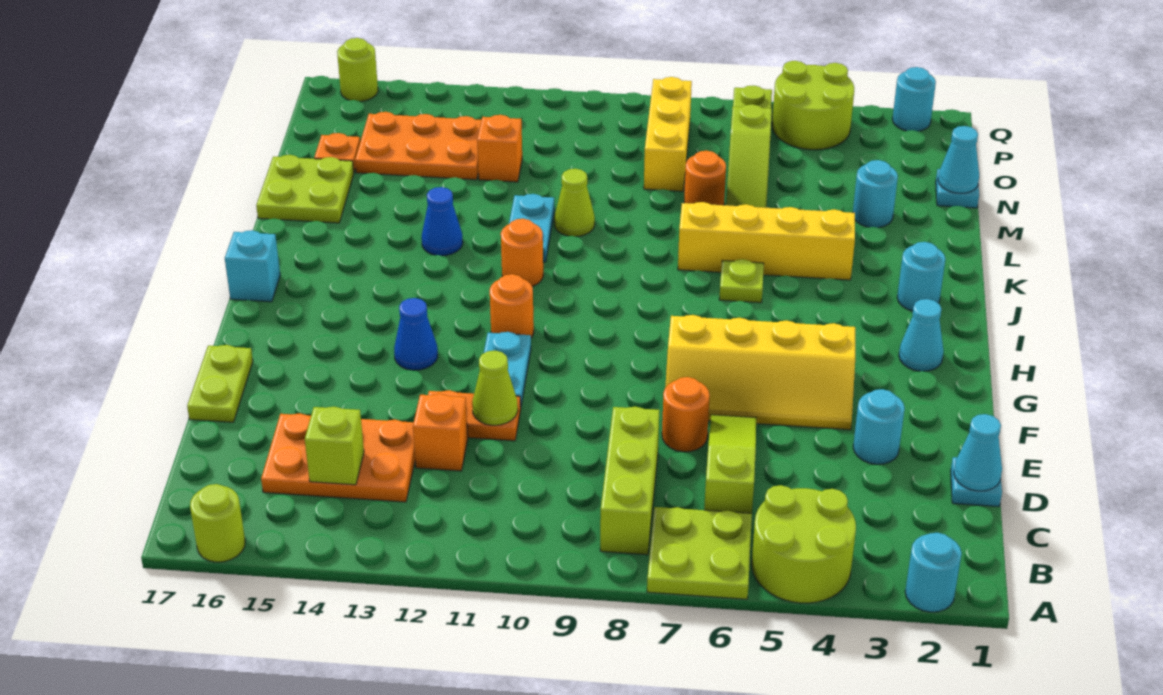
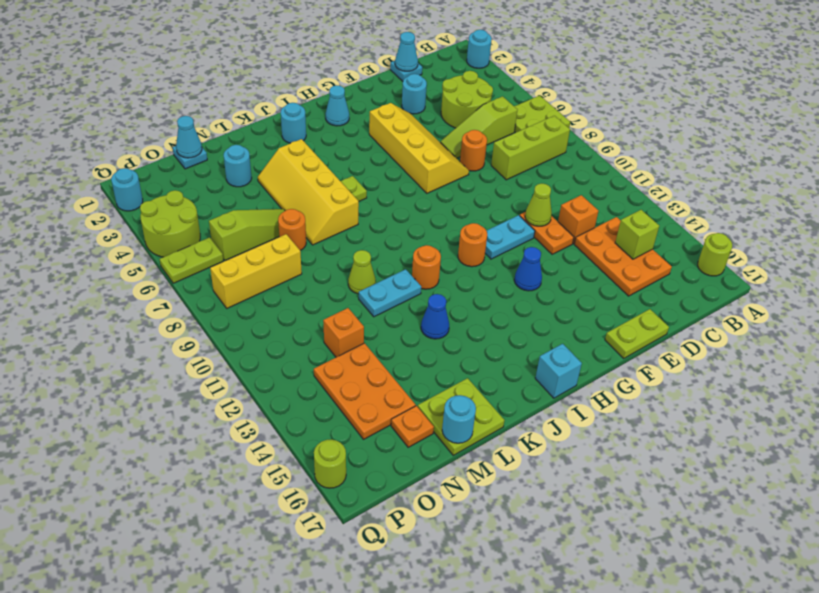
lime 2x2 round brick [752,485,856,603] -> lime 2x2 round brick moved to [441,71,493,128]
none -> cyan 1x1 round brick [442,395,476,443]

